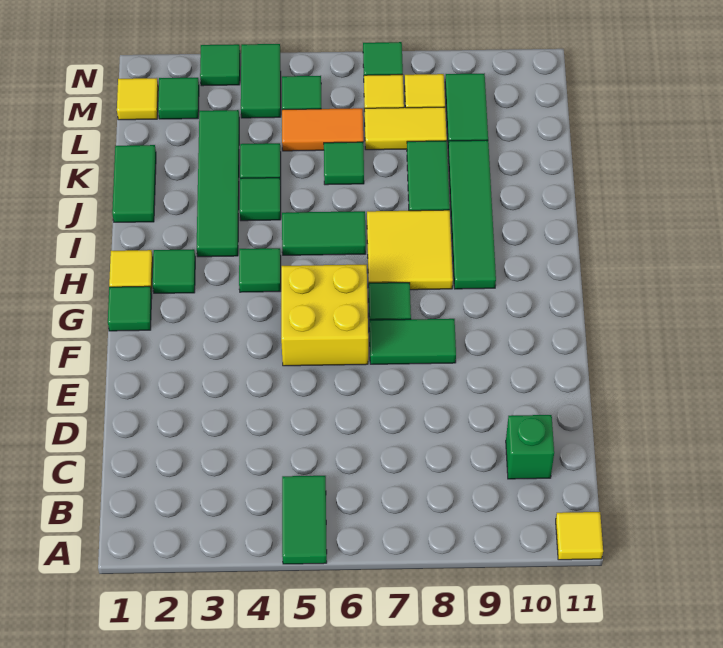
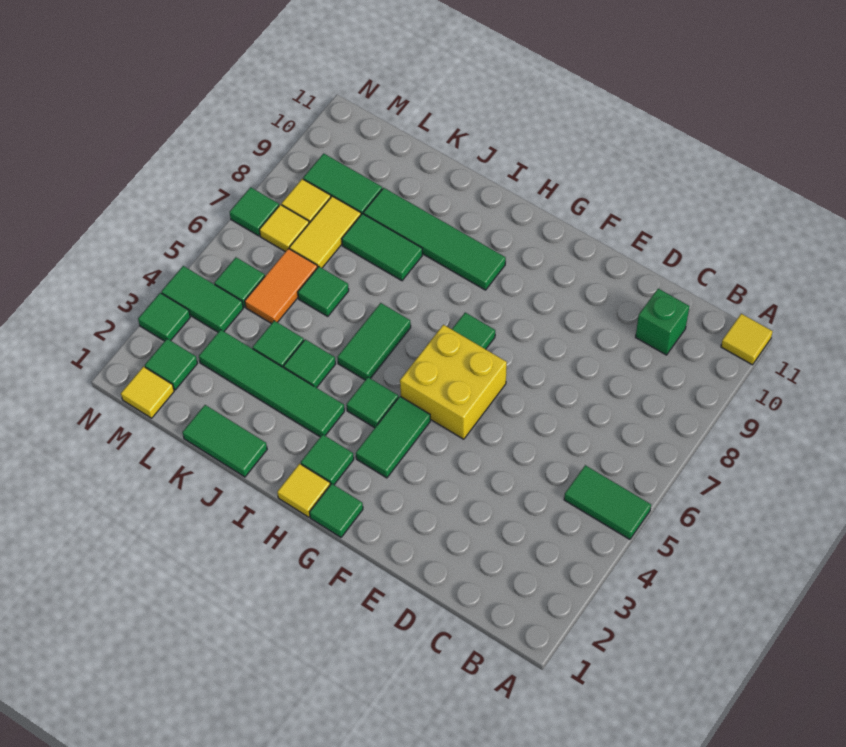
green 1x2 tile [369,319,456,364] -> green 1x2 tile moved to [356,396,430,478]
yellow 2x2 tile [367,210,453,290] -> none

